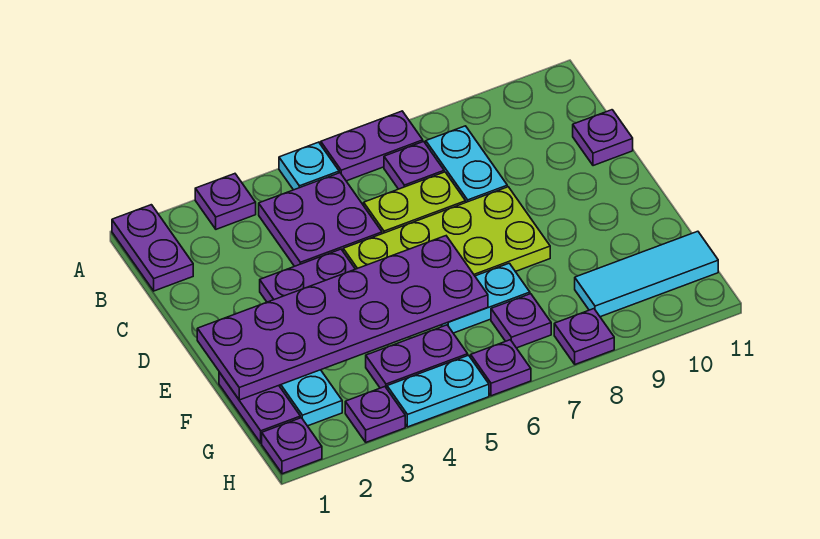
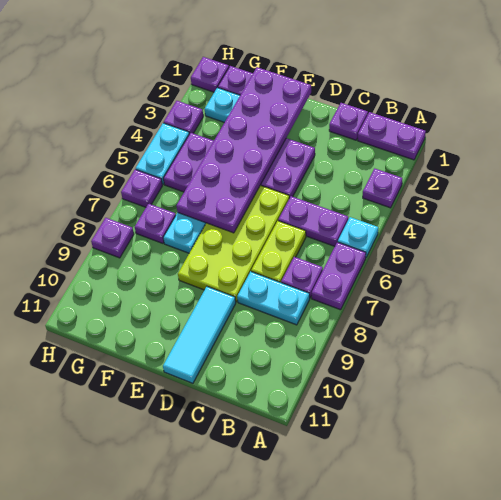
purple 2x2 plate [259,173,382,266] -> purple 1x2 plate [278,196,348,246]
purple 1x1 plate [573,110,633,166] -> purple 1x1 plate moved to [329,103,368,140]
cyan 1x3 tile [575,231,718,317] -> cyan 1x3 tile moved to [163,287,236,383]

